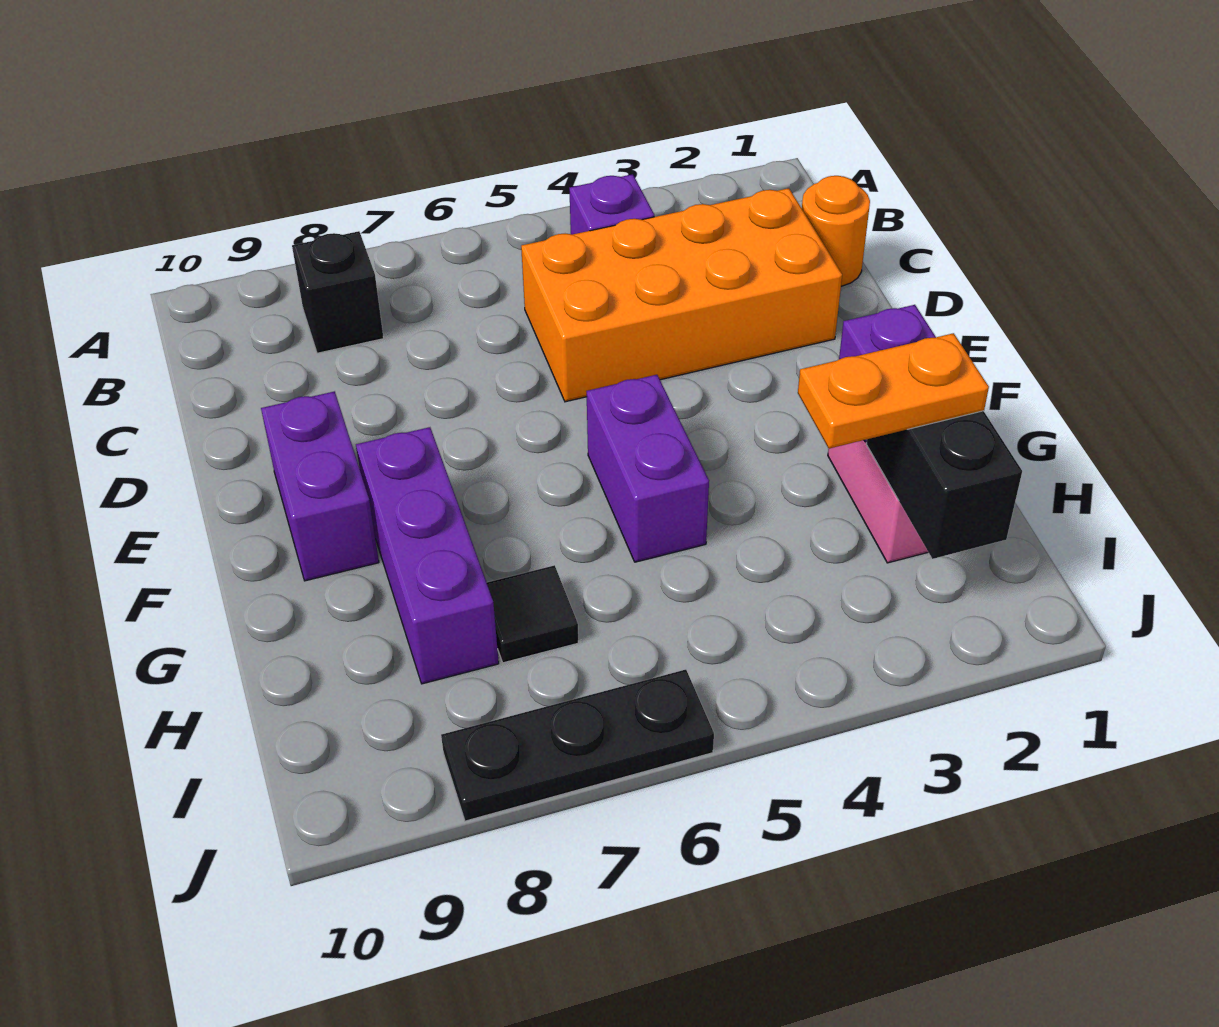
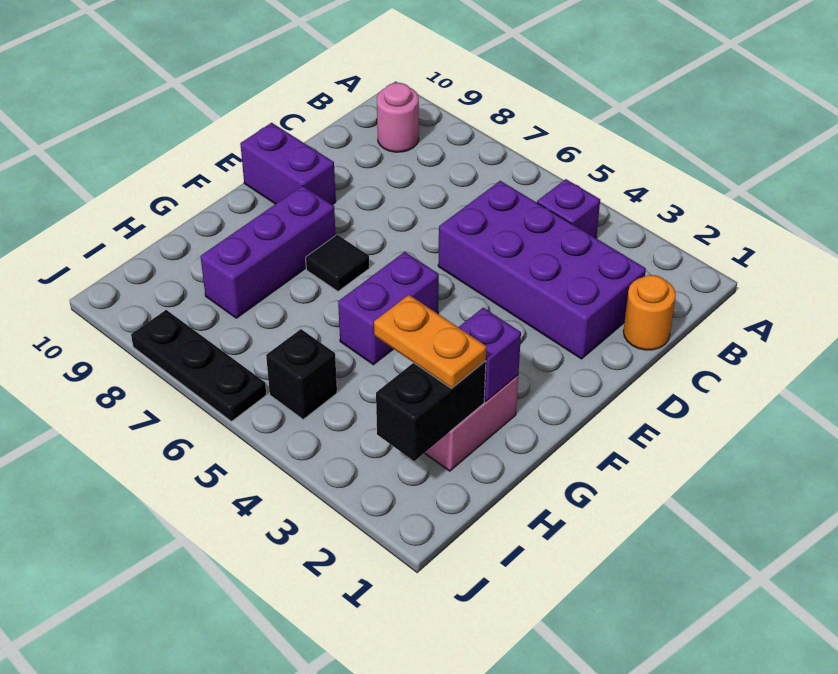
black 1x1 brick [292,231,384,353] -> black 1x1 brick moved to [266,329,337,419]
none -> pink 1x1 round brick [377,83,419,152]
orange 2x4 brick [521,188,842,402] -> purple 2x4 brick [438,181,646,359]
purple 1x2 brick [261,391,379,581] -> purple 1x2 brick turned to [240,123,336,205]
black 1x1 tile [487,565,578,663] -> black 1x1 tile moved to [306,235,369,291]

